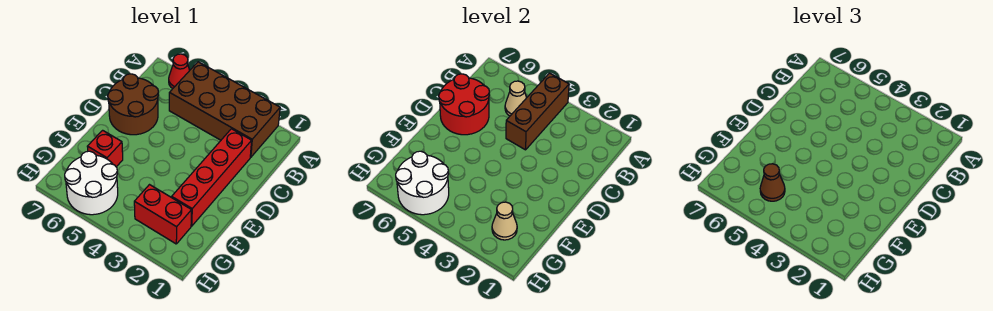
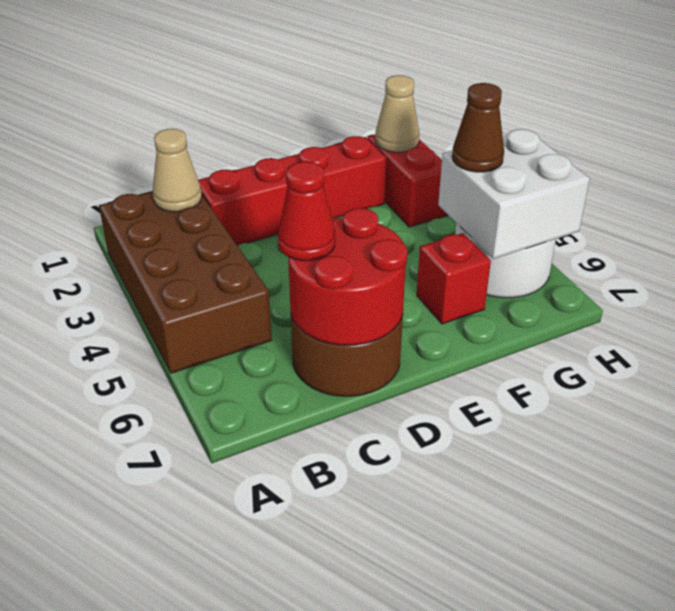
brown 1x3 brick [506,73,569,150] -> none
red 1x1 cone [169,54,190,89] -> red 1x1 cone moved to [278,161,335,261]
tan 1x1 cone [505,81,527,116] -> tan 1x1 cone moved to [152,129,202,212]
white 2x2 round brick [396,151,449,215] -> white 2x2 brick [438,129,590,259]

